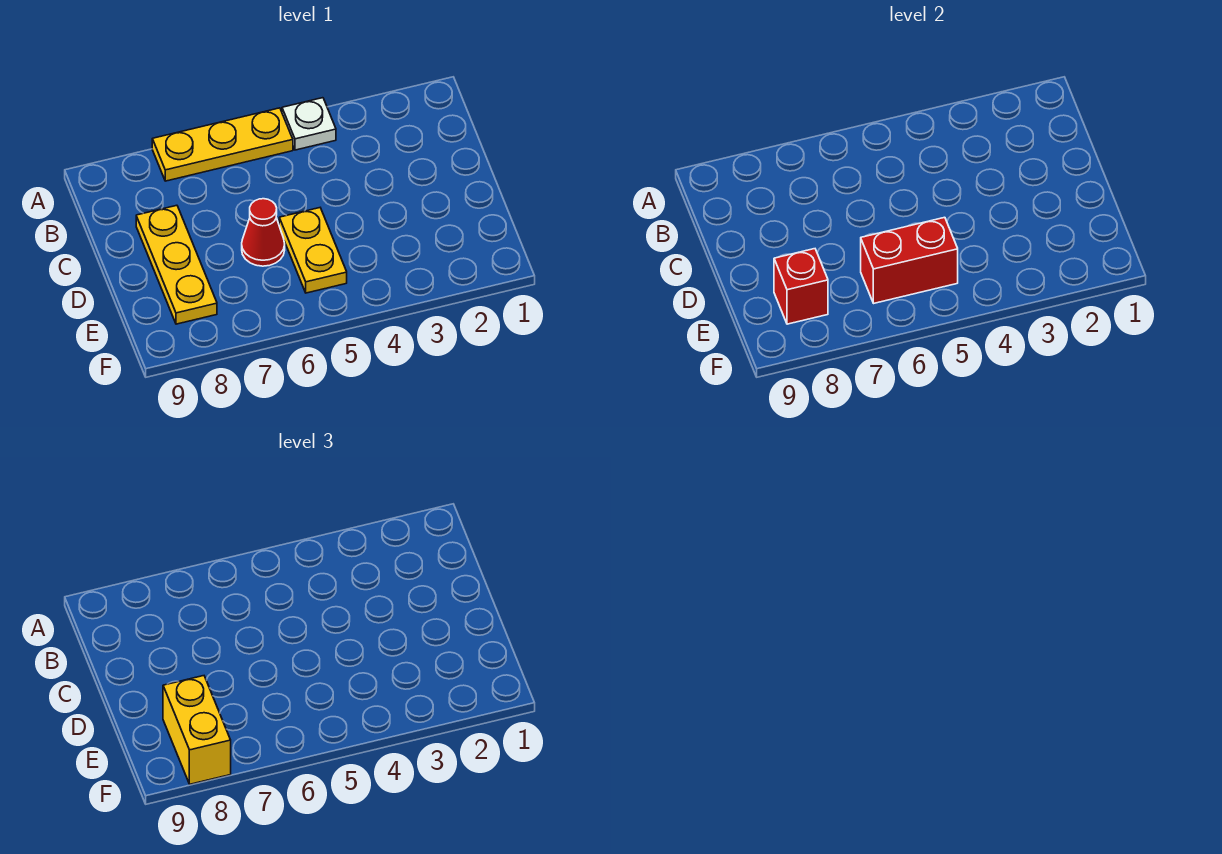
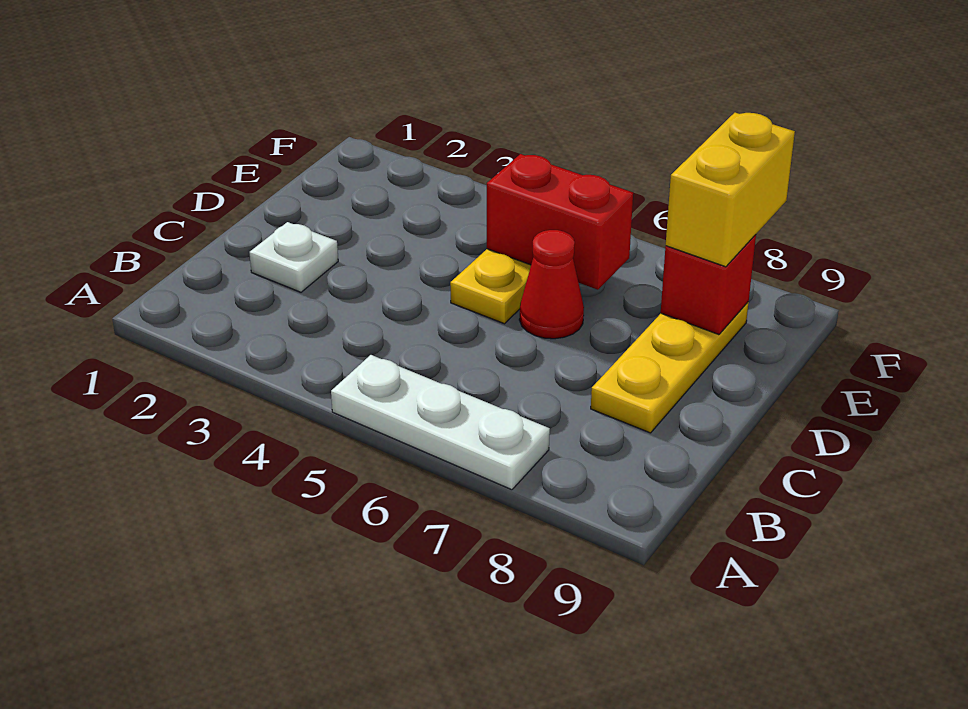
white 1x1 plate [282,98,336,150] -> white 1x1 plate moved to [249,222,338,292]
yellow 1x3 plate [152,108,293,181] -> white 1x3 plate [331,355,550,490]

